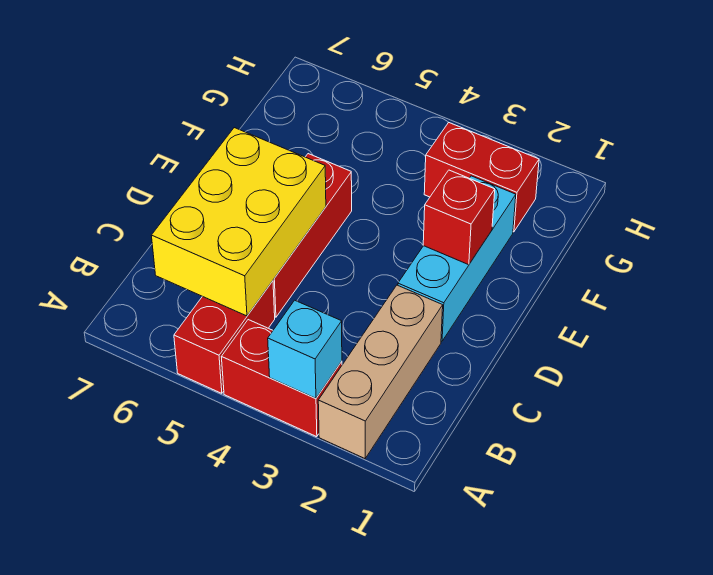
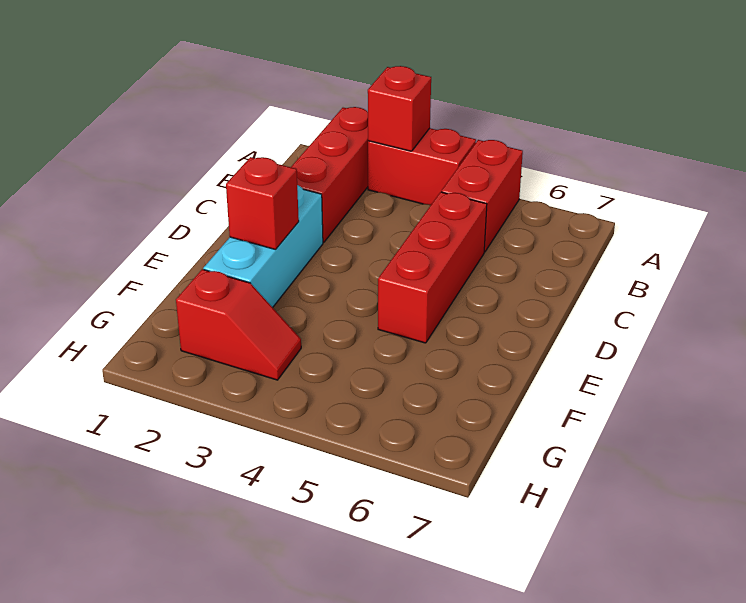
tan 1x3 brick [318,285,443,458] -> red 1x3 brick [291,107,368,242]
cyan 1x1 brick [268,300,342,398] -> red 1x1 brick [368,66,431,151]
yellow 2x3 brick [151,128,326,316] -> none
red 1x2 brick [424,122,539,232] -> red 1x2 slope [176,269,301,380]

